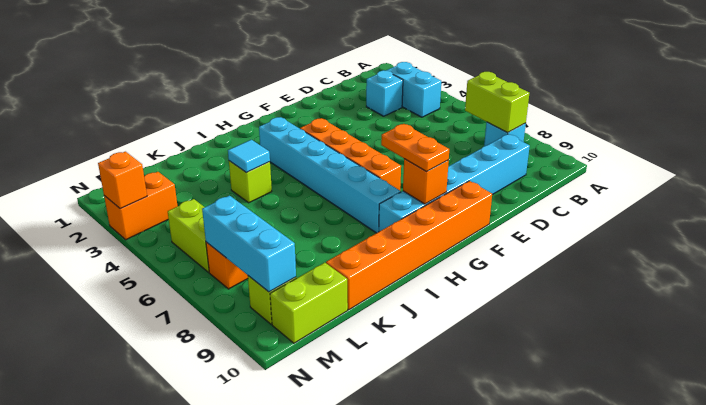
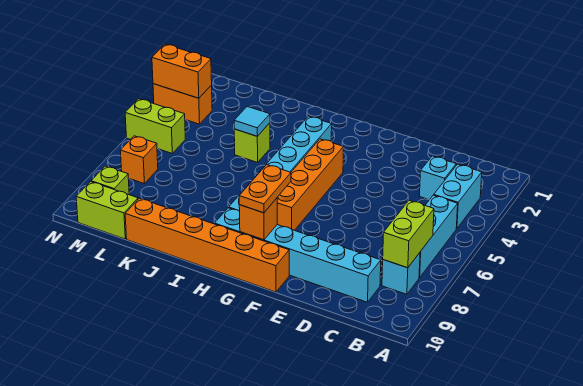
lime 1x2 brick [168,199,209,272] -> lime 1x2 brick turned to [125,99,185,153]
cyan 1x3 brick [202,196,296,292] -> cyan 1x3 brick moved to [419,195,458,278]
orange 1x1 brick [98,152,147,209] -> orange 1x2 brick [152,44,212,98]

